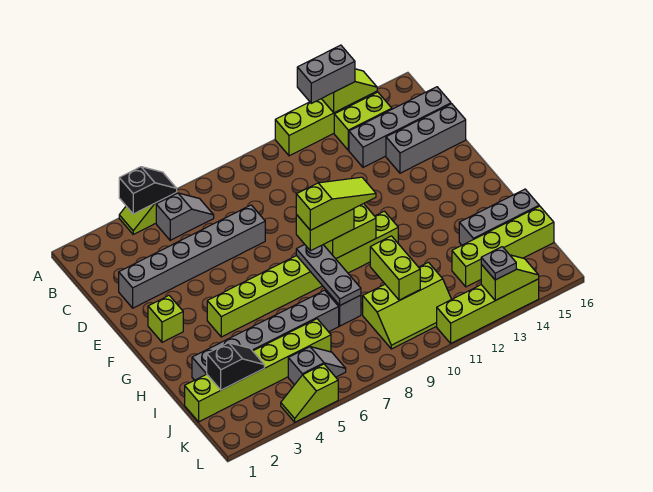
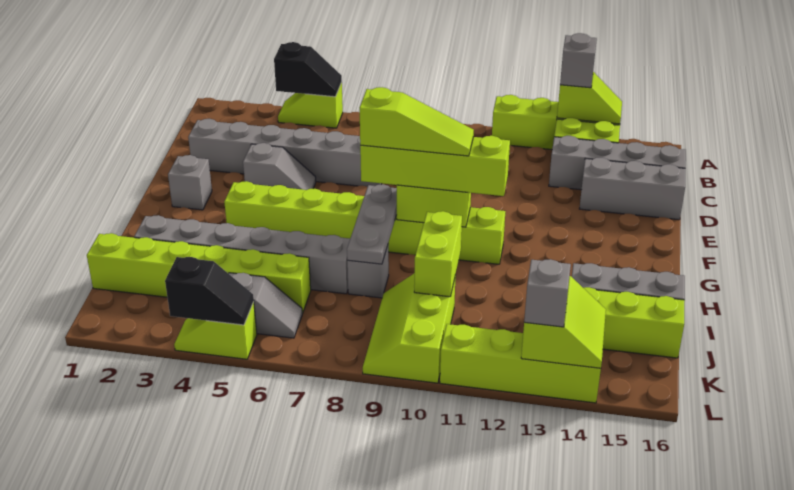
grey 1x2 brick [297,45,355,103] -> grey 1x1 brick [560,33,597,88]
grey 1x2 slope [156,193,214,240] -> grey 1x2 slope moved to [243,143,316,190]
lime 1x1 brick [148,296,183,342] -> grey 1x1 brick [168,155,212,210]
lime 1x2 brick [296,209,354,251] -> lime 1x4 brick [360,136,510,196]
black 1x2 slope [207,343,264,390] -> black 1x2 slope moved to [165,257,254,325]
lime 2x3 slope [363,262,452,349] -> lime 2x3 slope turned to [363,273,456,383]
lime 1x2 slope [481,255,539,301] -> lime 2x2 slope [521,276,606,368]
grey 1x1 plate [481,247,516,280] -> grey 1x1 brick [524,259,571,327]

